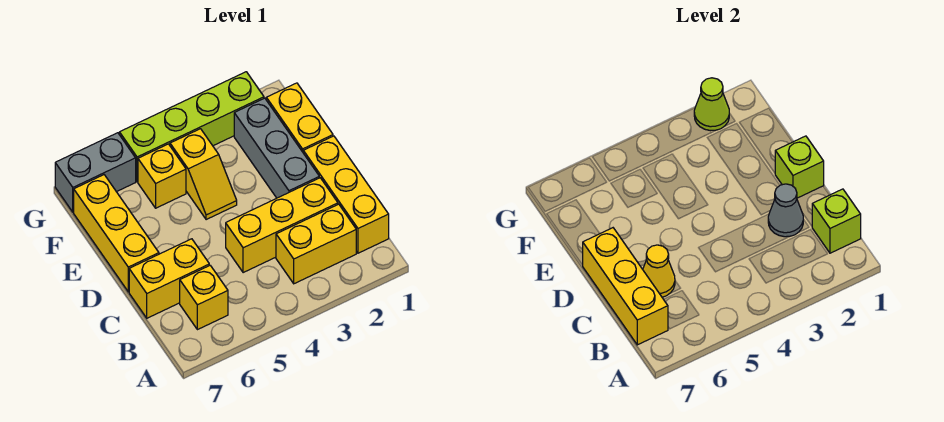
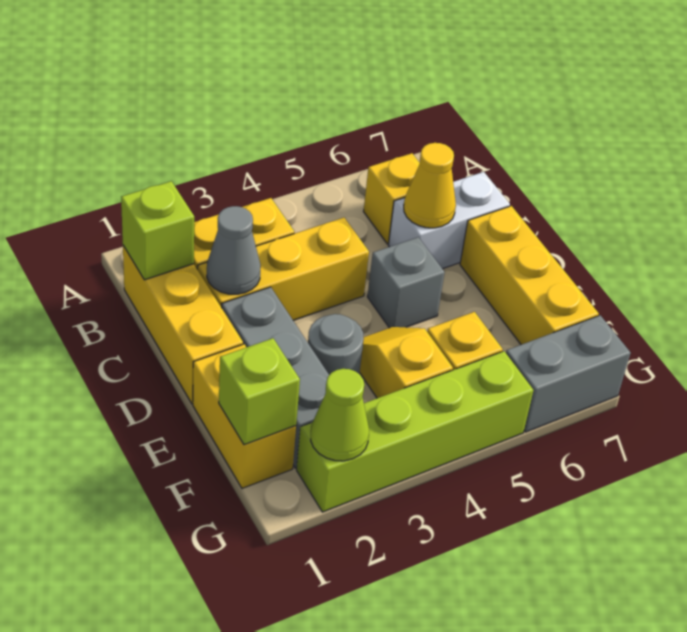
yellow 1x3 brick [583,228,668,345] -> none
yellow 1x2 brick [129,239,209,318] -> white 1x2 brick [388,172,510,269]
lime 1x1 brick [775,136,824,198] -> lime 1x1 brick moved to [219,338,300,445]
none -> grey 1x1 brick [367,237,445,328]
none -> grey 1x1 round brick [308,314,364,375]

